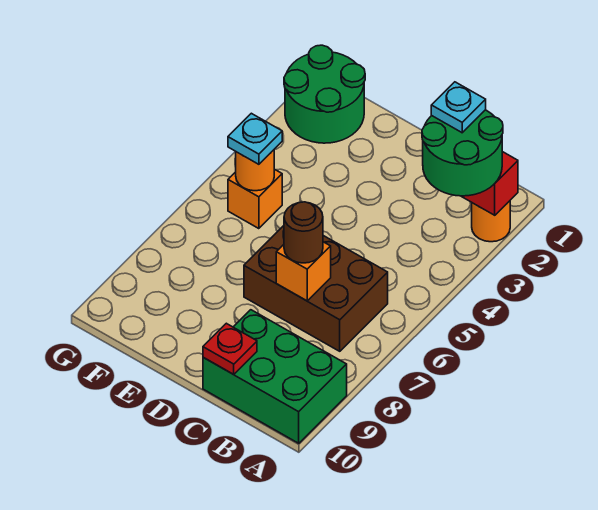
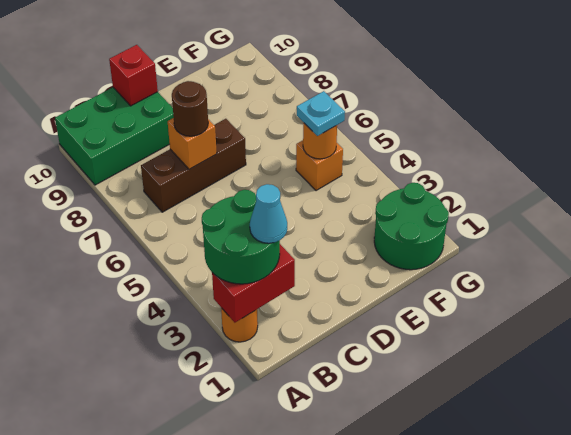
cyan 1x1 plate [431,82,486,133] -> cyan 1x1 cone [250,184,287,243]
brown 2x3 brick [244,226,388,351] -> brown 1x3 brick [141,119,246,212]
red 1x1 plate [203,323,257,374] -> red 1x1 brick [109,45,158,106]

